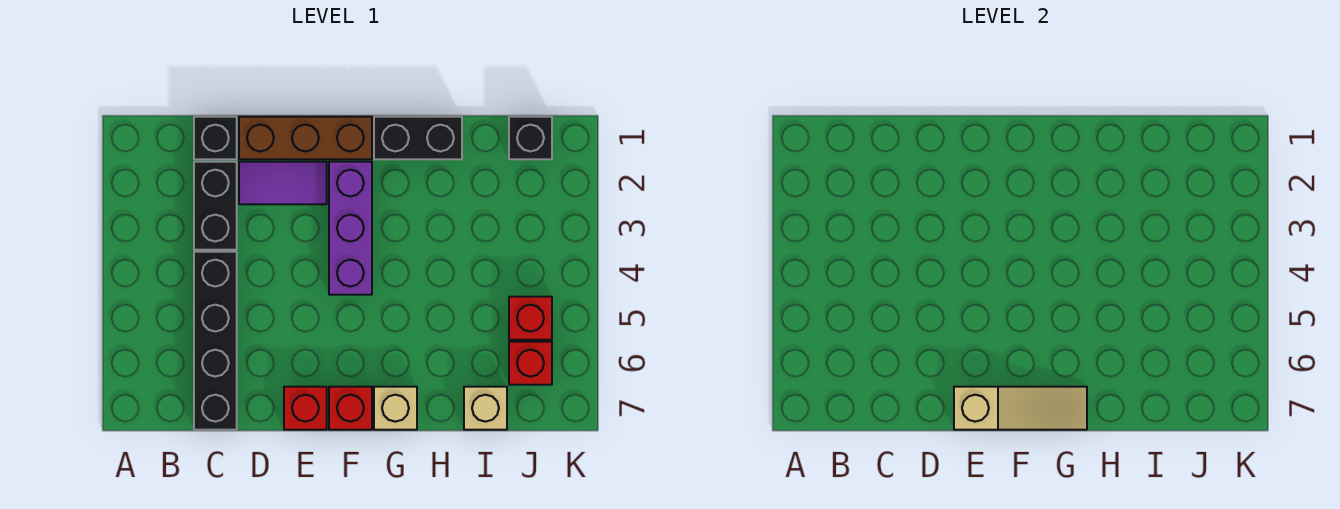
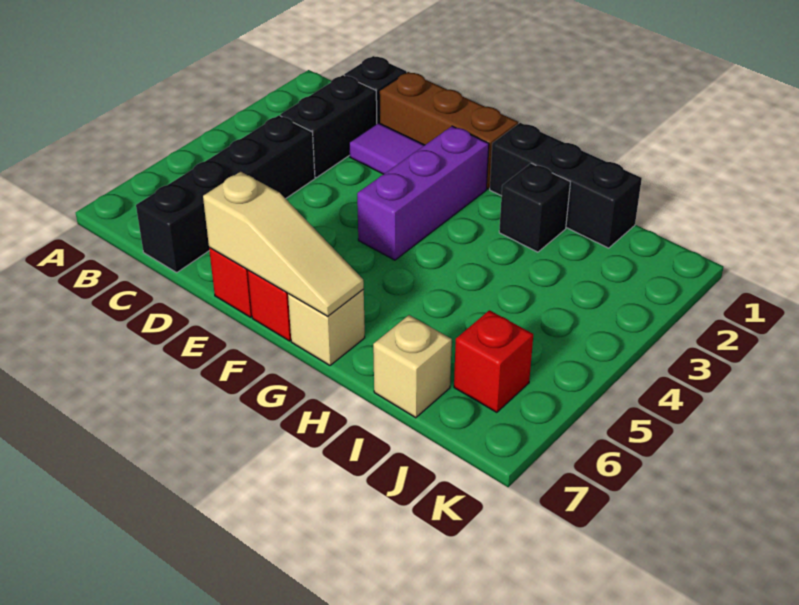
black 1x2 brick [374,117,462,159] -> black 1x3 brick [490,123,642,248]
black 1x1 brick [509,117,552,159] -> black 1x1 brick moved to [499,163,570,252]
red 1x1 brick [509,297,552,340] -> none

